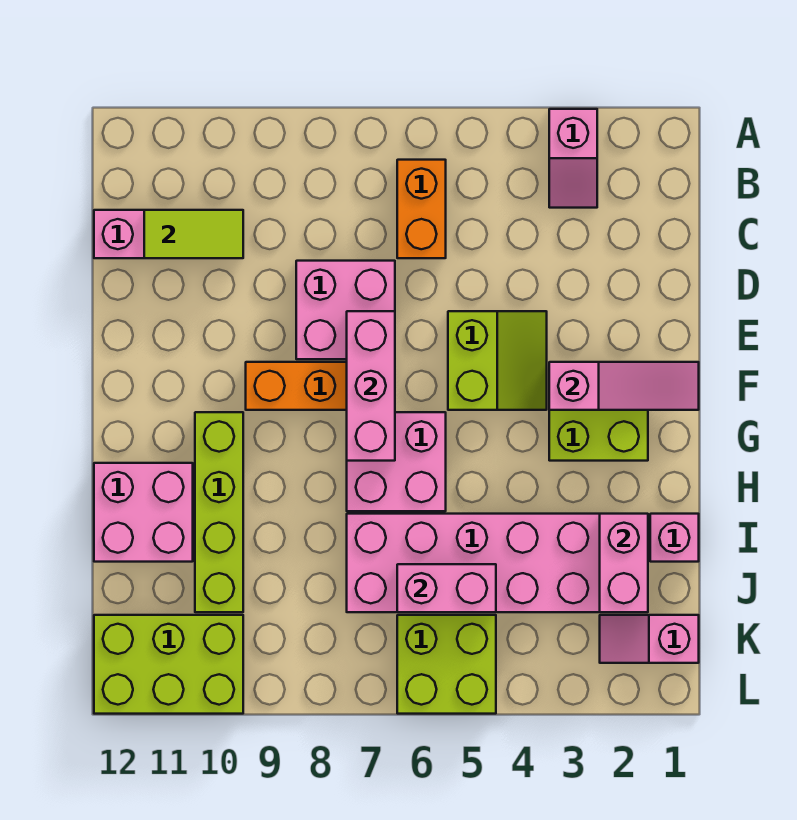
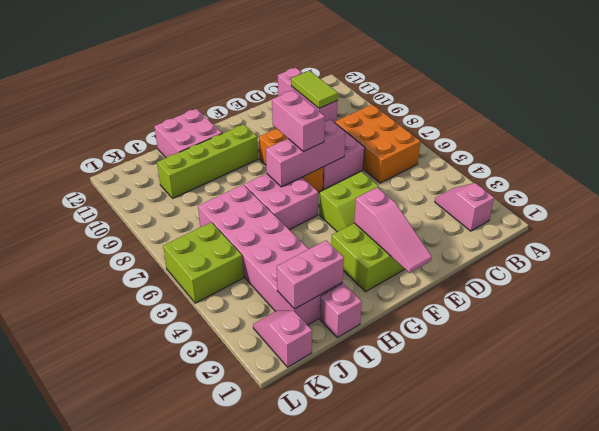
pink 1x2 slope [549,109,597,208] -> pink 1x2 slope turned to [435,183,494,231]
orange 1x2 brick [397,160,446,258] -> orange 2x3 brick [335,104,421,183]
pink 1x2 brick [397,564,496,612] -> pink 1x2 brick moved to [272,90,325,152]
lime 2x3 brick [94,615,243,714] -> none

